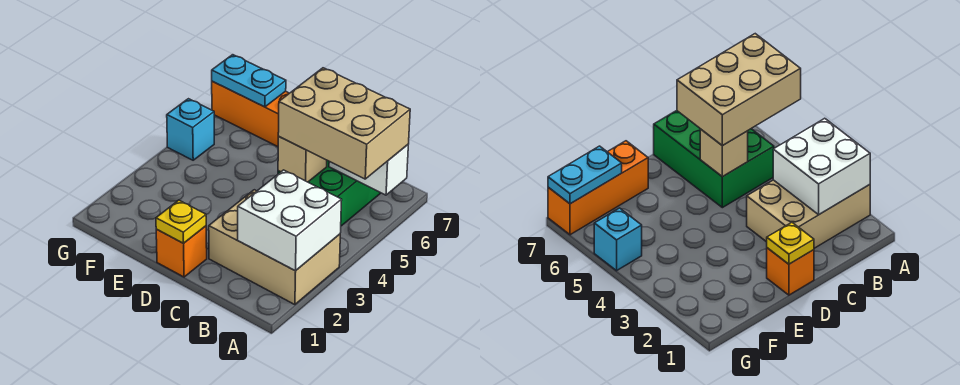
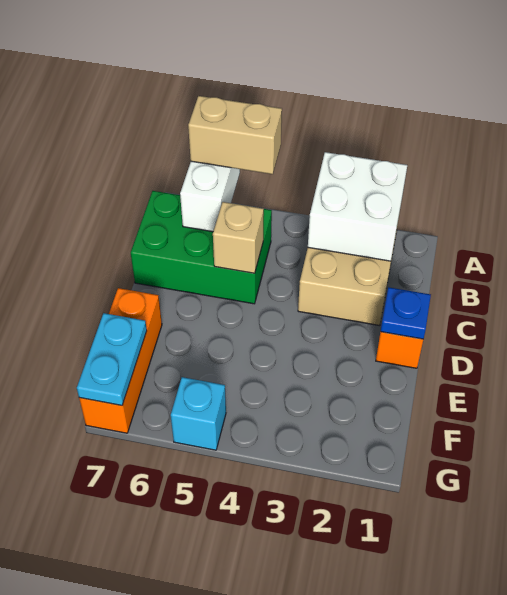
tan 2x3 brick [278,68,410,179] -> tan 1x2 brick [188,96,282,174]
yellow 1x1 plate [156,200,206,243] -> blue 1x1 plate [381,287,431,339]

